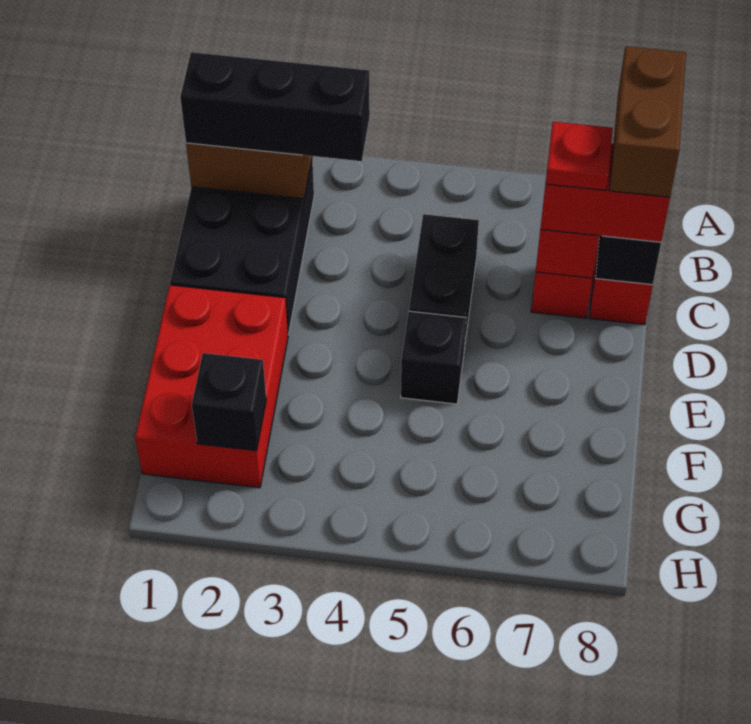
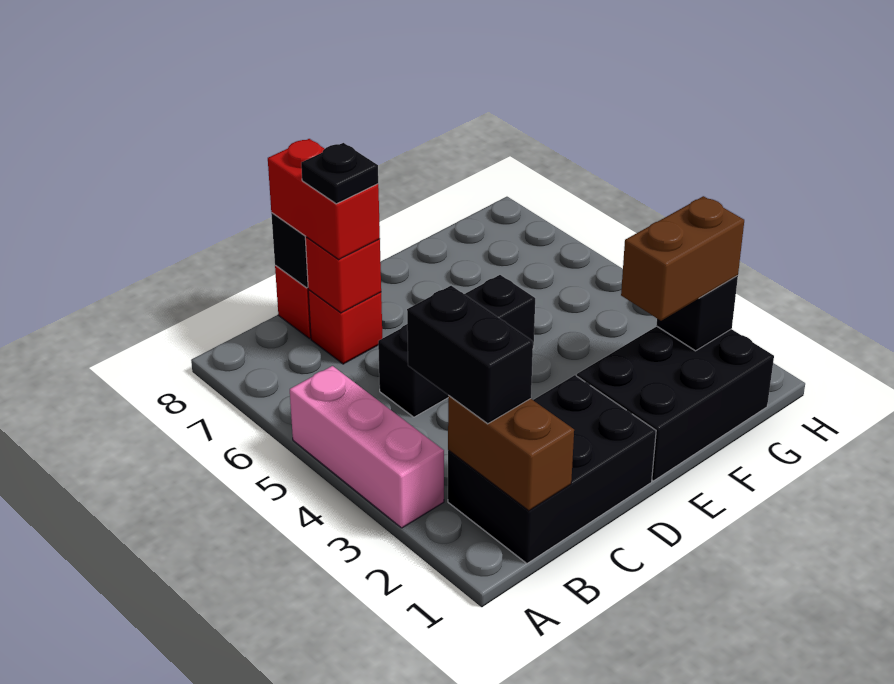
none -> pink 1x3 brick [290,366,444,528]
black 1x3 brick [180,52,370,161] -> black 1x2 brick [407,286,533,424]
brown 1x2 brick [609,46,686,197] -> brown 1x2 brick moved to [621,196,744,321]
red 1x1 plate [546,122,613,191] -> black 1x1 plate [301,143,378,204]
red 2x3 brick [135,285,288,488] -> black 2x3 brick [577,326,774,481]

